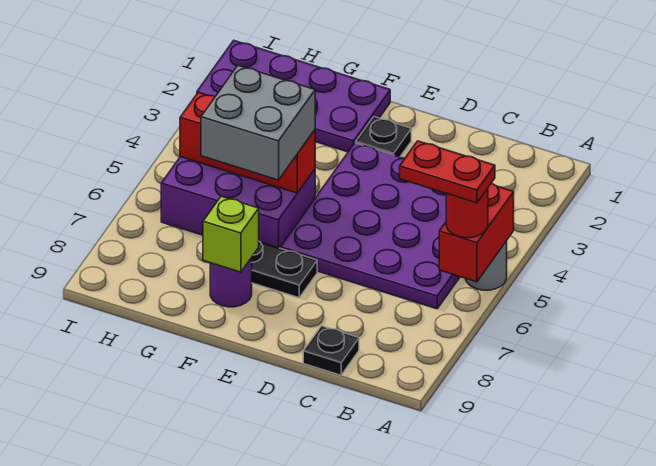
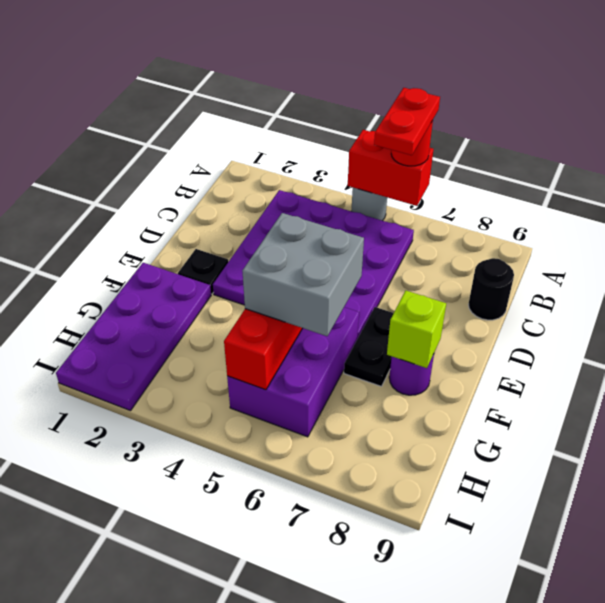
black 1x1 plate [303,326,359,375] -> black 1x1 round brick [468,258,514,320]

